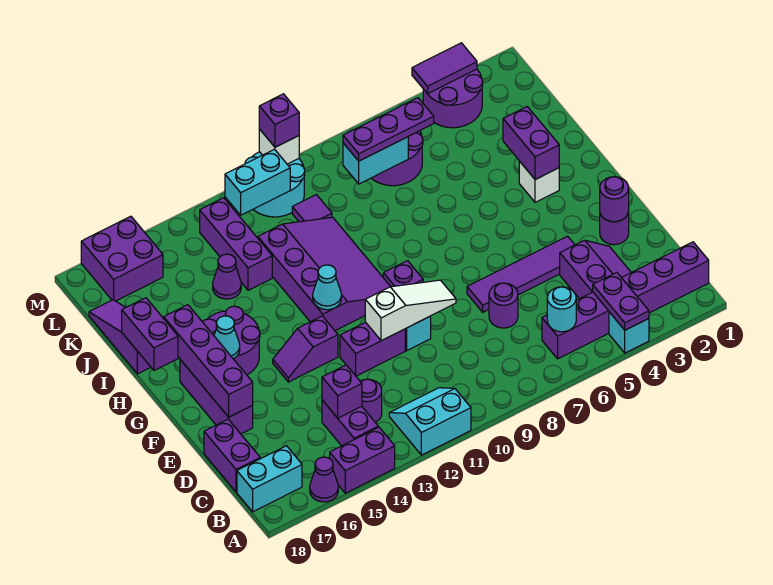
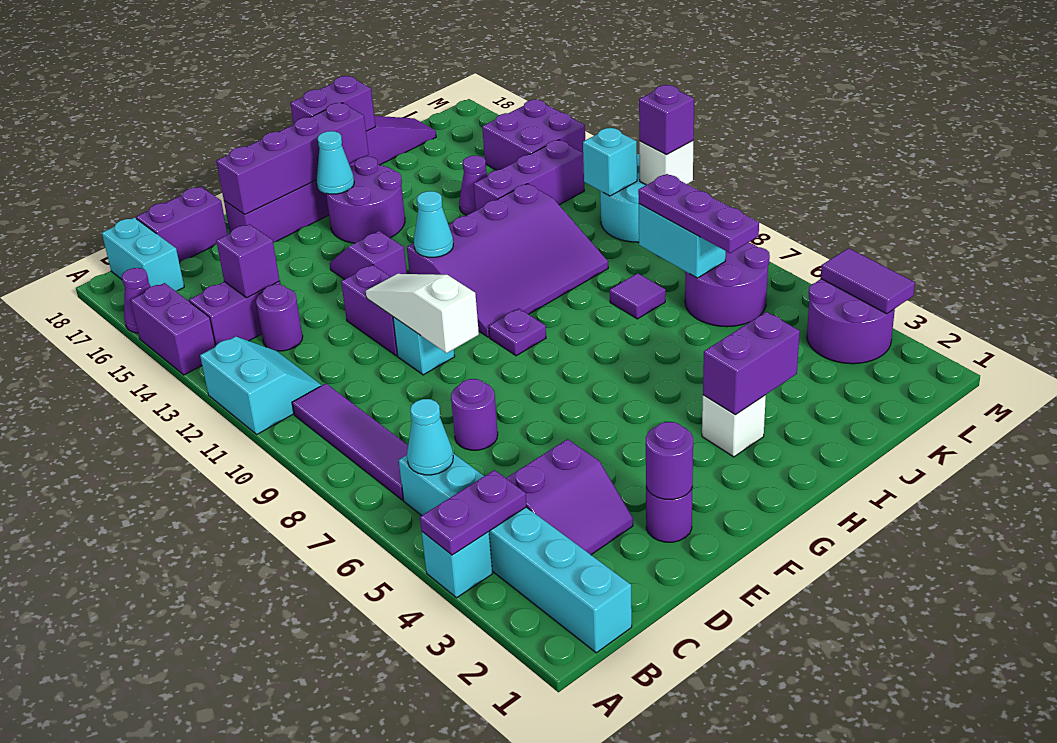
purple 1x6 brick [542,242,709,359] -> cyan 1x6 brick [399,453,632,653]
cyan 1x1 round brick [547,287,576,332] -> cyan 1x1 cone [407,399,453,475]
purple 1x4 tile [467,236,575,312] -> purple 1x4 tile moved to [292,384,408,500]
white 1x3 slope [365,280,456,341] -> white 1x3 slope turned to [366,274,479,353]
purple 1x1 tile [292,195,332,222] -> purple 1x1 tile moved to [610,273,666,319]
cyan 1x2 brick [225,149,290,215] -> cyan 1x1 brick [583,128,637,196]
purple 2x2 brick [81,216,163,301] -> purple 2x2 brick moved to [482,100,585,170]

